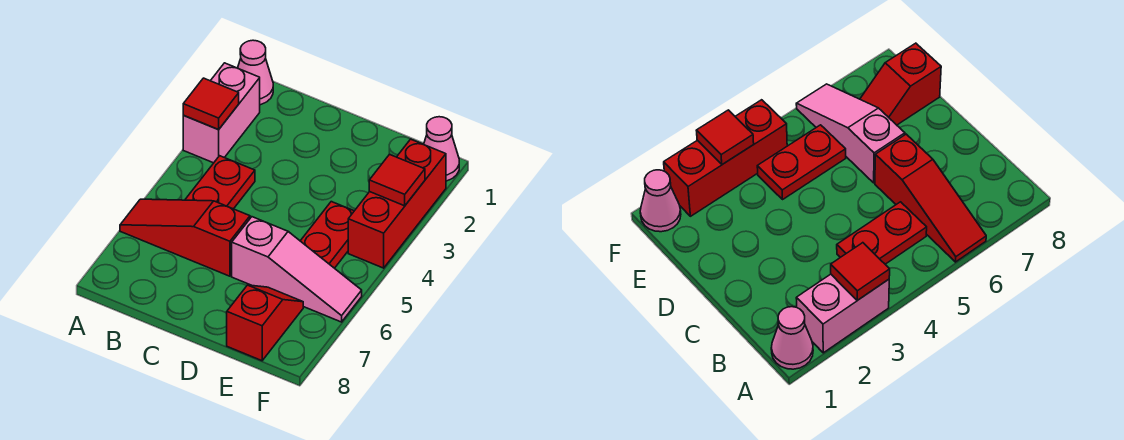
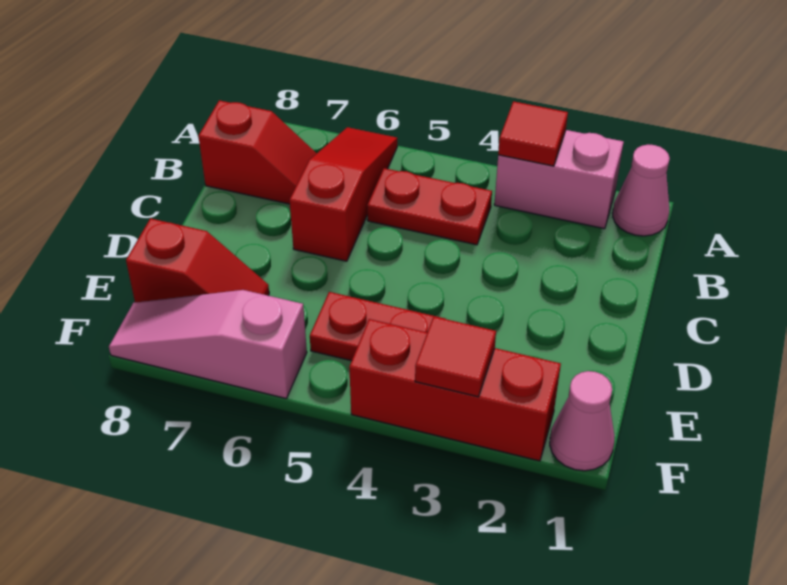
none -> red 1x2 slope [198,100,317,204]
pink 1x3 slope [232,217,362,322] -> pink 1x3 slope turned to [109,290,307,399]

